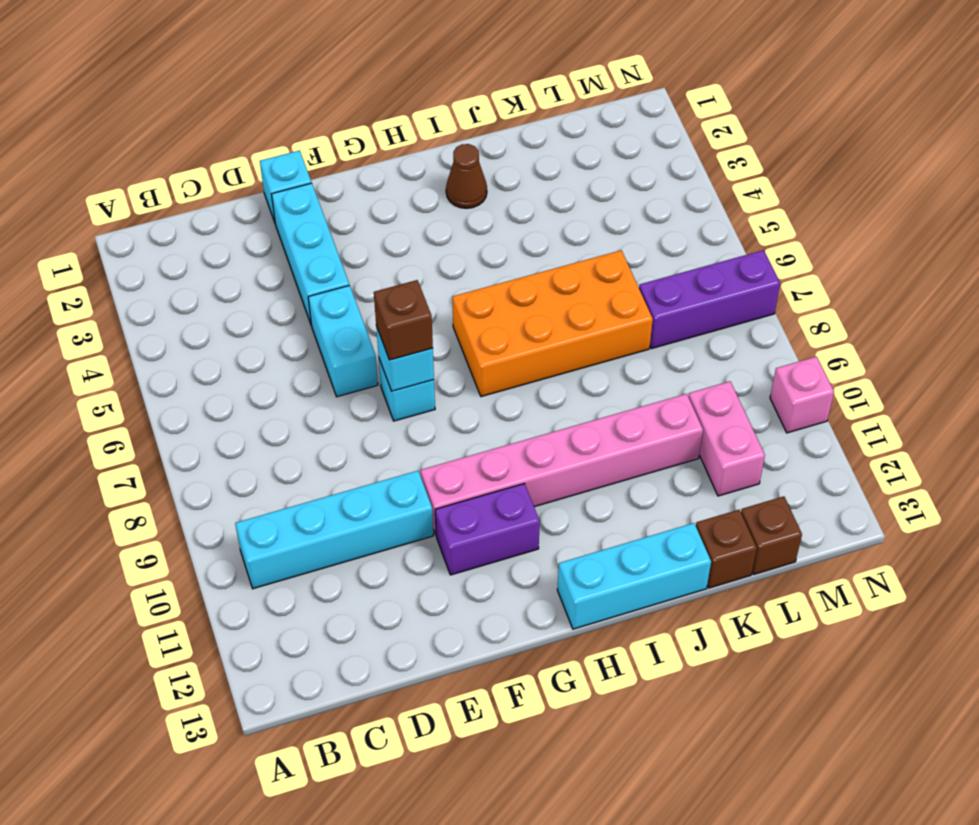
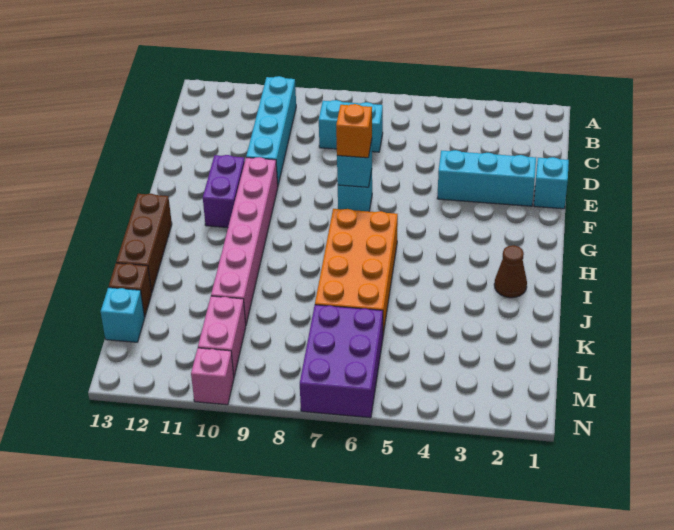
cyan 1x2 brick [308,285,378,397] -> cyan 1x2 brick moved to [319,100,383,152]
brown 1x1 brick [374,280,433,360] -> orange 1x1 brick [336,104,372,158]
cyan 1x3 brick [557,523,711,629] -> brown 1x3 brick [116,194,172,292]
purple 1x3 brick [639,250,780,348] -> purple 2x3 brick [300,305,383,418]
pink 1x2 brick [688,381,765,496] -> pink 1x2 brick turned to [198,296,246,376]
brown 1x1 brick [741,496,802,575] -> cyan 1x1 brick [101,288,145,342]

